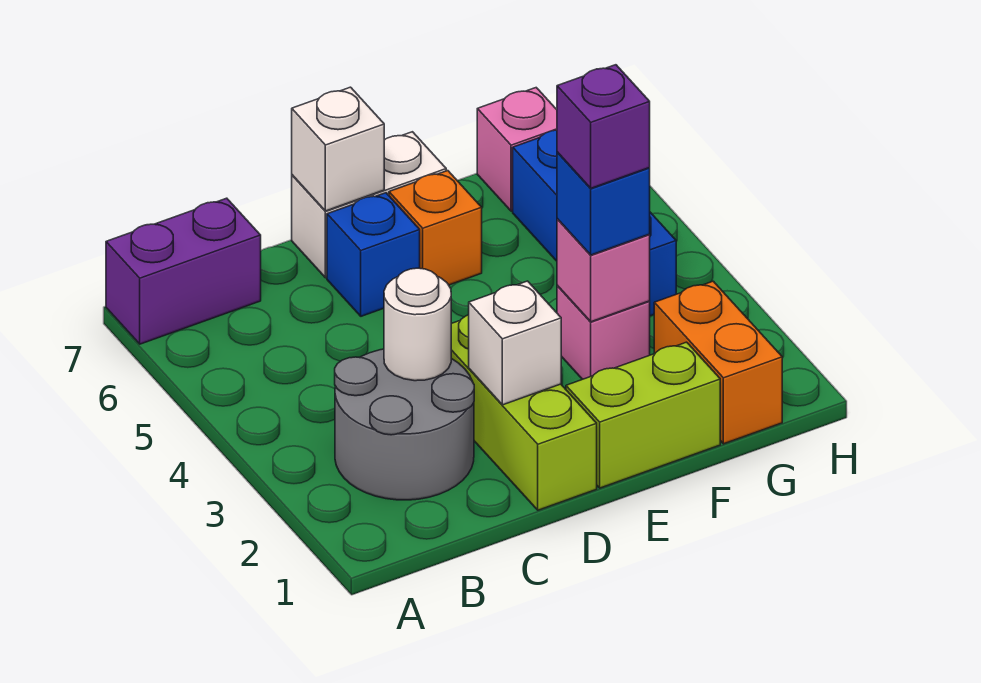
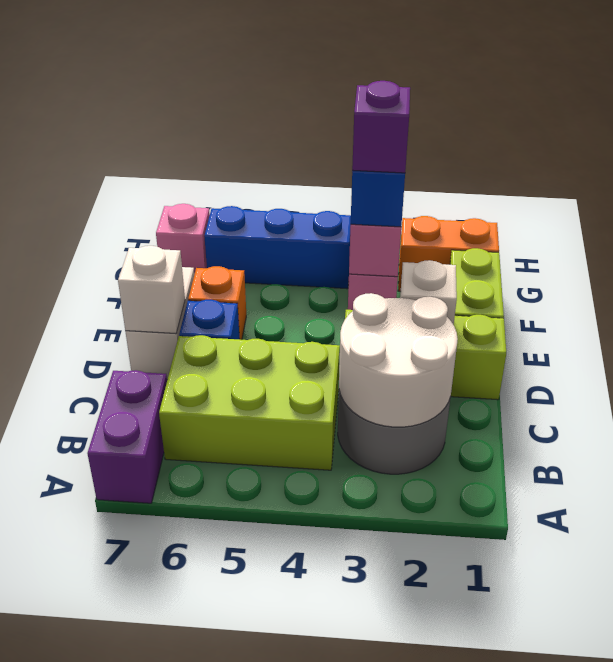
none -> lime 2x3 brick [159,335,340,470]
white 1x1 round brick [384,268,451,381] -> white 2x2 round brick [339,293,458,427]

